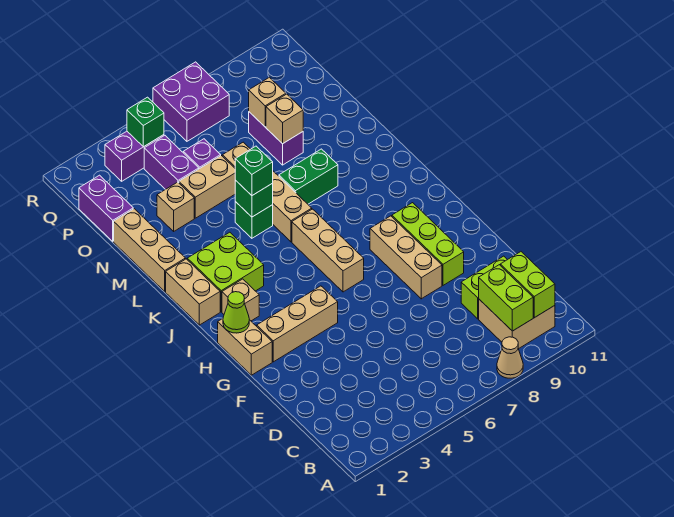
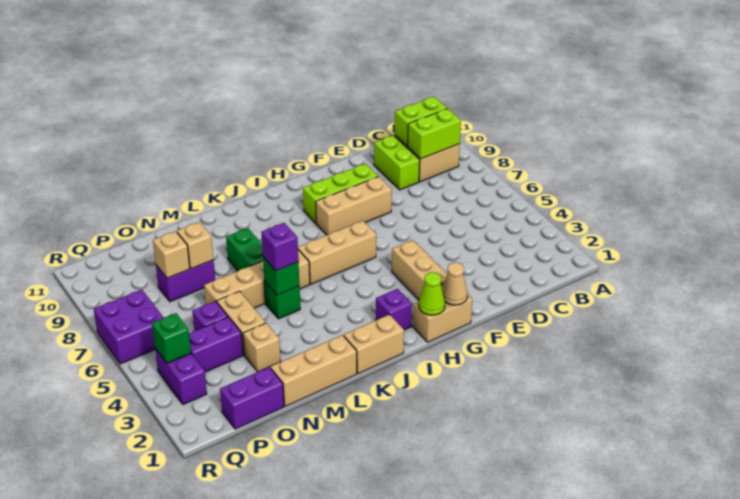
tan 1x1 cone [497,337,523,378] -> tan 1x1 cone moved to [442,262,468,305]
tan 1x1 brick [222,279,259,321] -> purple 1x1 brick [376,289,412,330]
lime 2x2 brick [187,232,264,312] -> none
green 1x1 brick [235,146,273,195] -> purple 1x1 brick [261,223,298,271]

